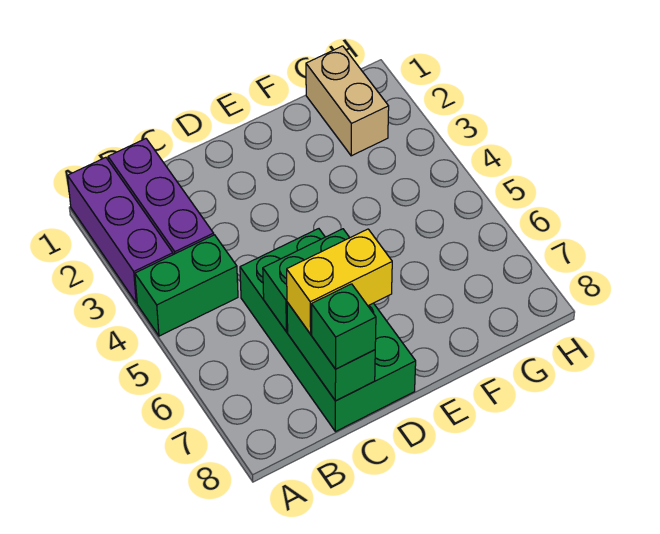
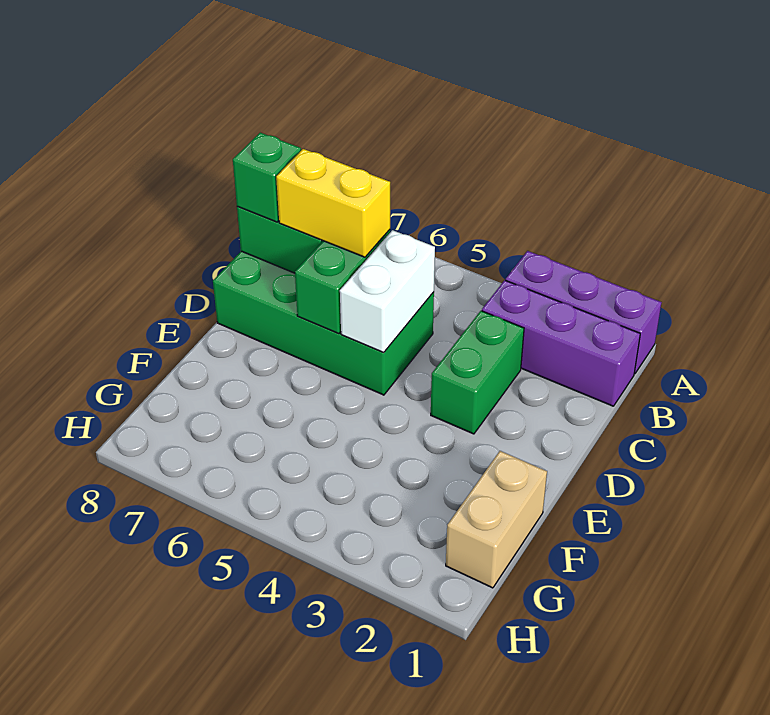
green 1x2 brick [135,235,238,336] -> green 1x2 brick moved to [431,311,524,434]
none -> white 1x2 brick [340,230,435,352]
yellow 1x2 brick [287,229,392,334] -> yellow 1x2 brick turned to [276,149,390,257]
tan 1x2 brick [306,46,389,156] -> tan 1x2 brick turned to [446,451,547,588]

